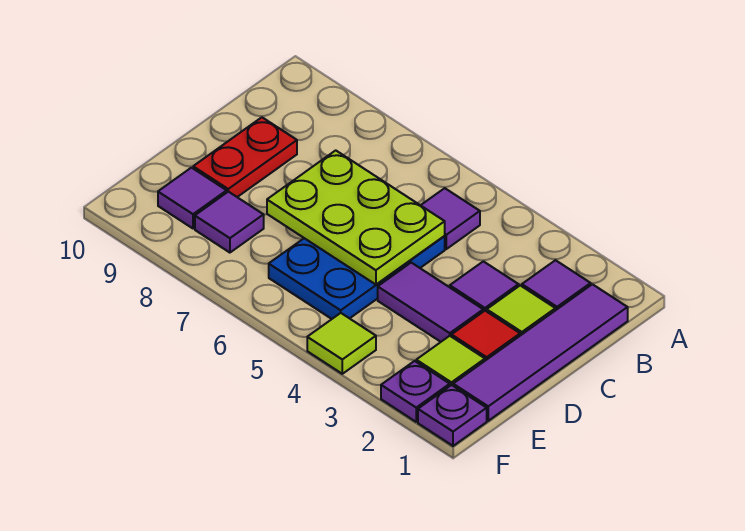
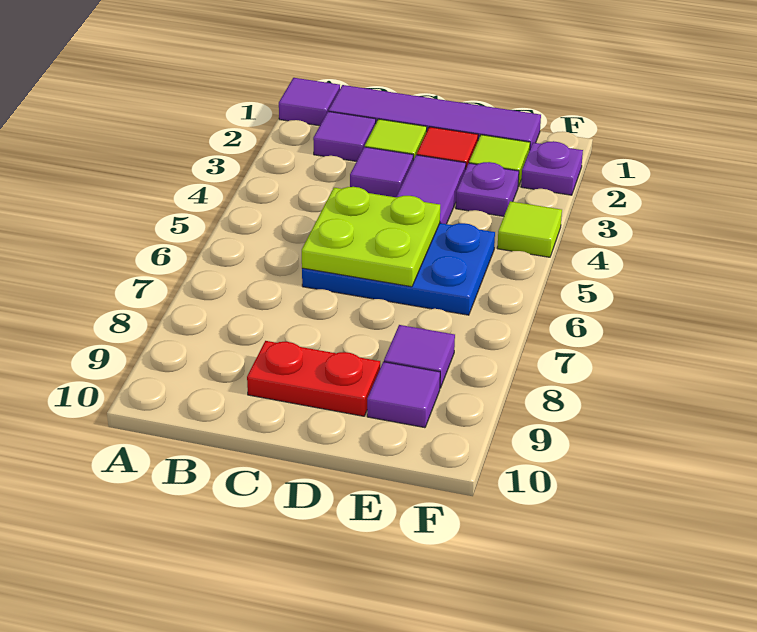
purple 1x1 tile [421,188,480,249] -> purple 1x1 tile moved to [279,78,340,126]
lime 2x3 plate [267,150,445,285] -> lime 2x2 plate [302,187,440,287]
purple 1x1 plate [418,385,487,446] -> purple 1x1 plate moved to [456,162,519,216]

